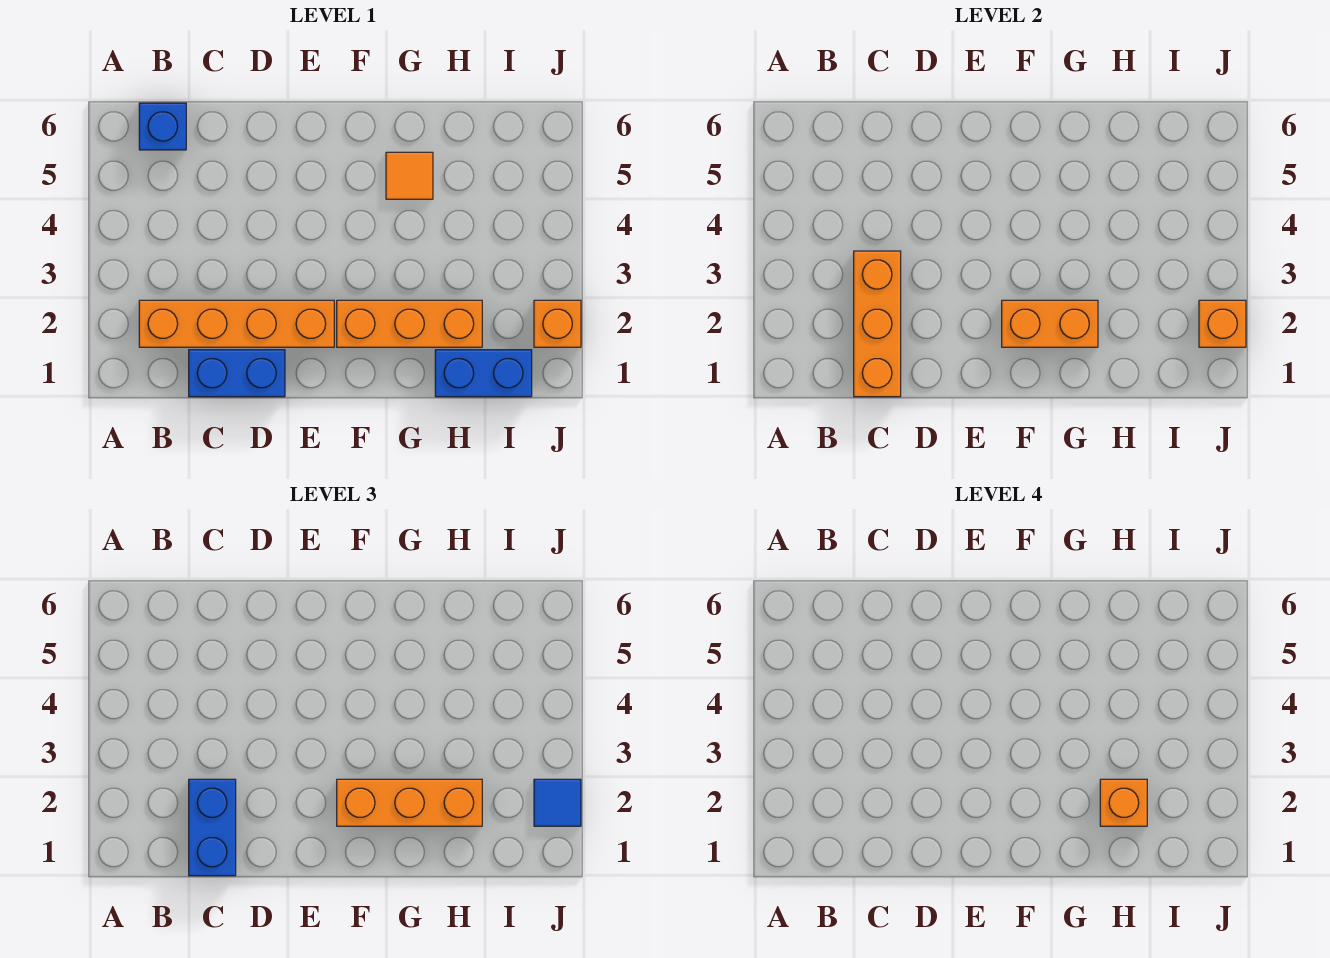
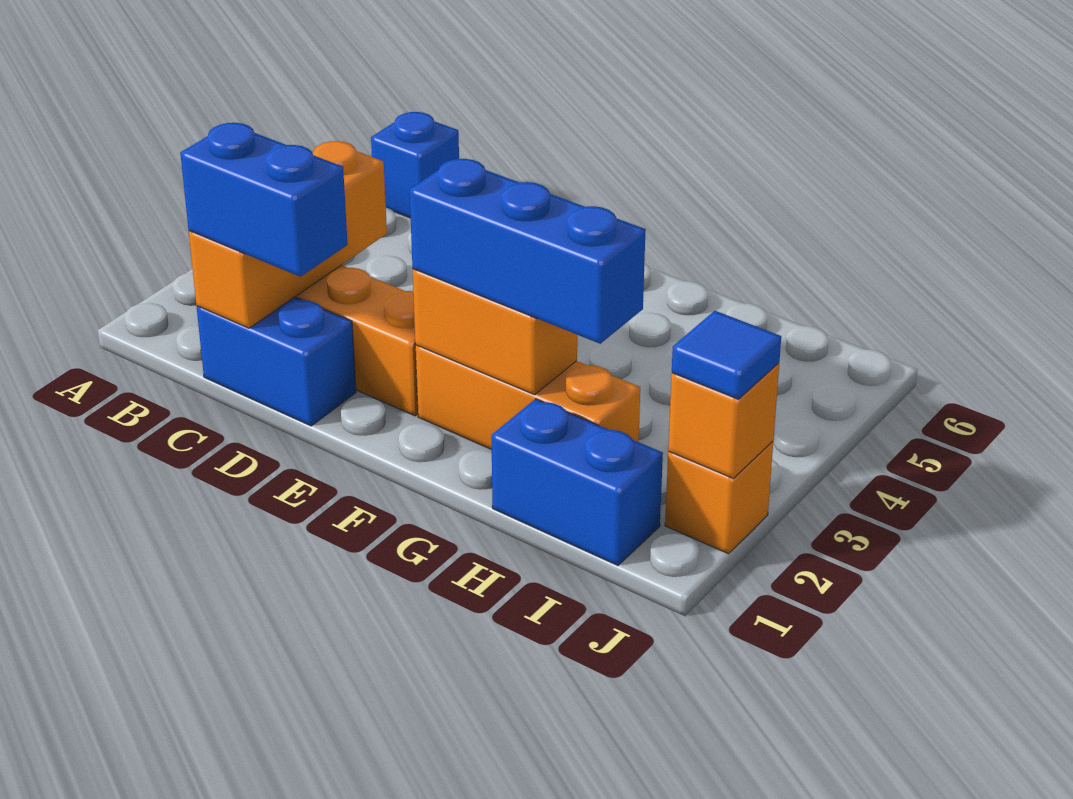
blue 1x2 brick [189,779,236,876] -> blue 1x2 brick turned to [180,123,348,277]
orange 1x3 brick [337,779,482,826] -> blue 1x3 brick [410,159,646,344]
orange 1x1 tile [386,152,433,199] -> none
orange 1x1 brick [1100,779,1147,826] -> none

